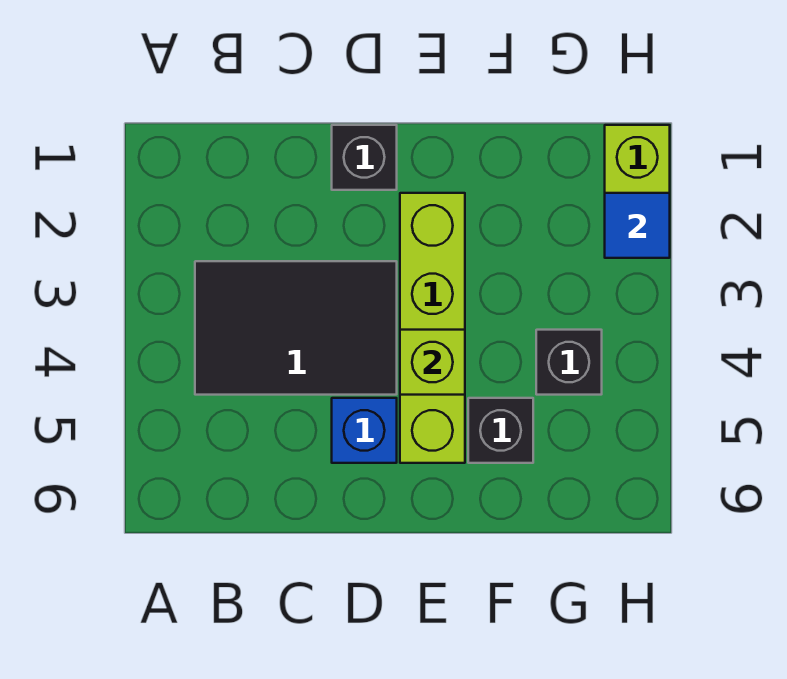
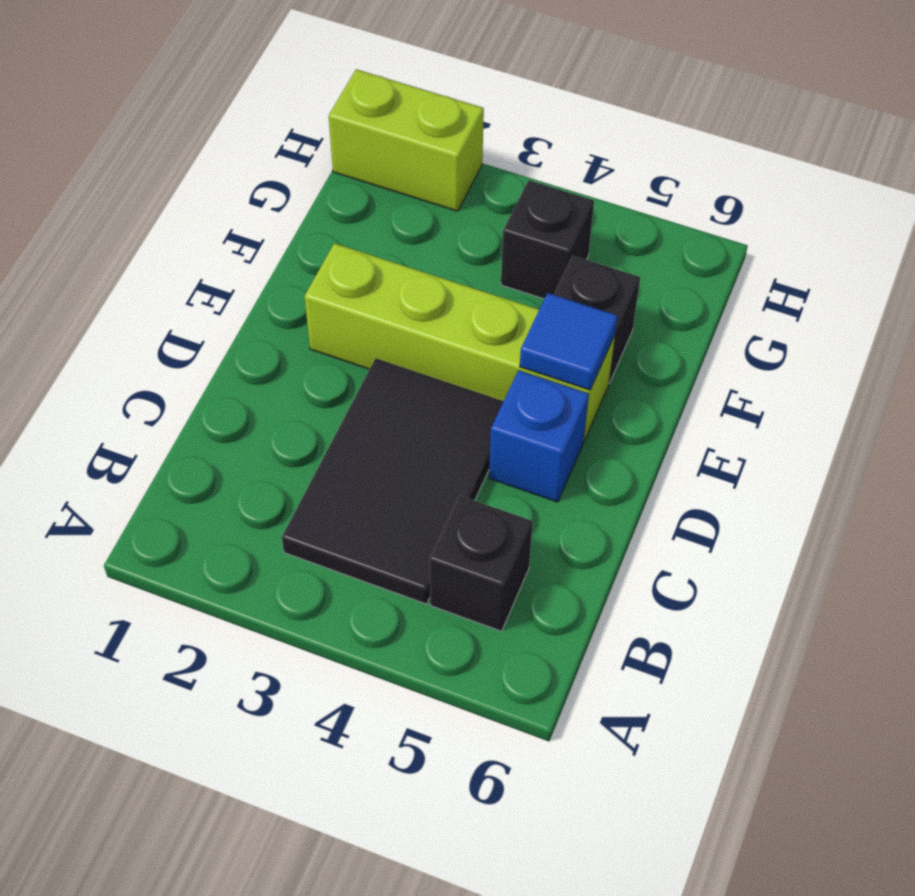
black 1x1 brick [332,125,397,190] -> black 1x1 brick moved to [430,496,533,631]
lime 1x1 brick [400,330,465,395] -> none
blue 1x1 tile [605,193,670,258] -> blue 1x1 tile moved to [520,293,618,390]

